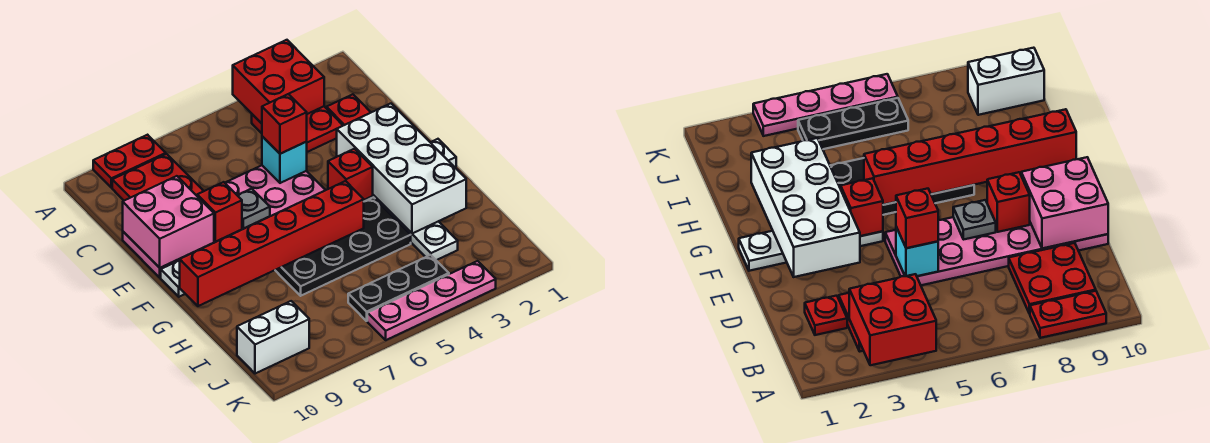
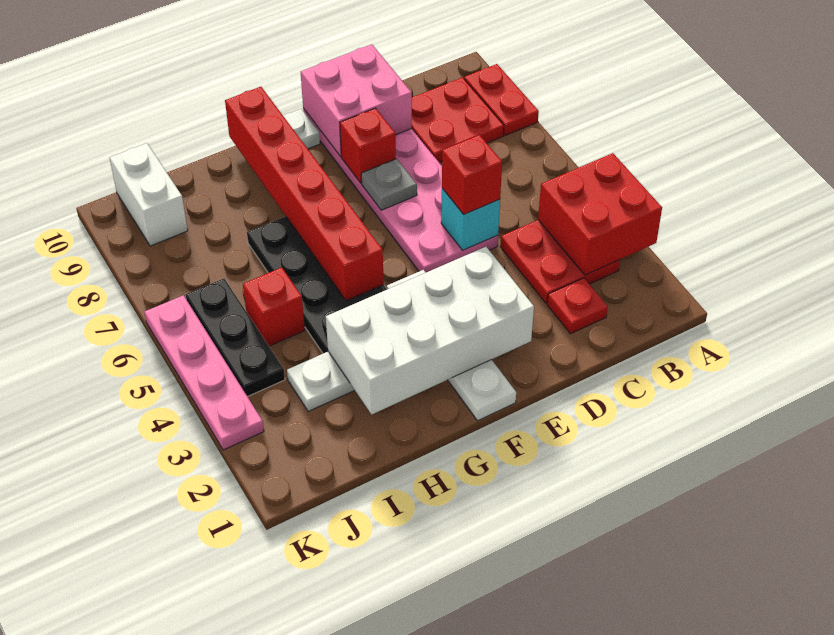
red 1x1 brick [328,149,373,200] -> red 1x1 brick moved to [243,267,305,346]

